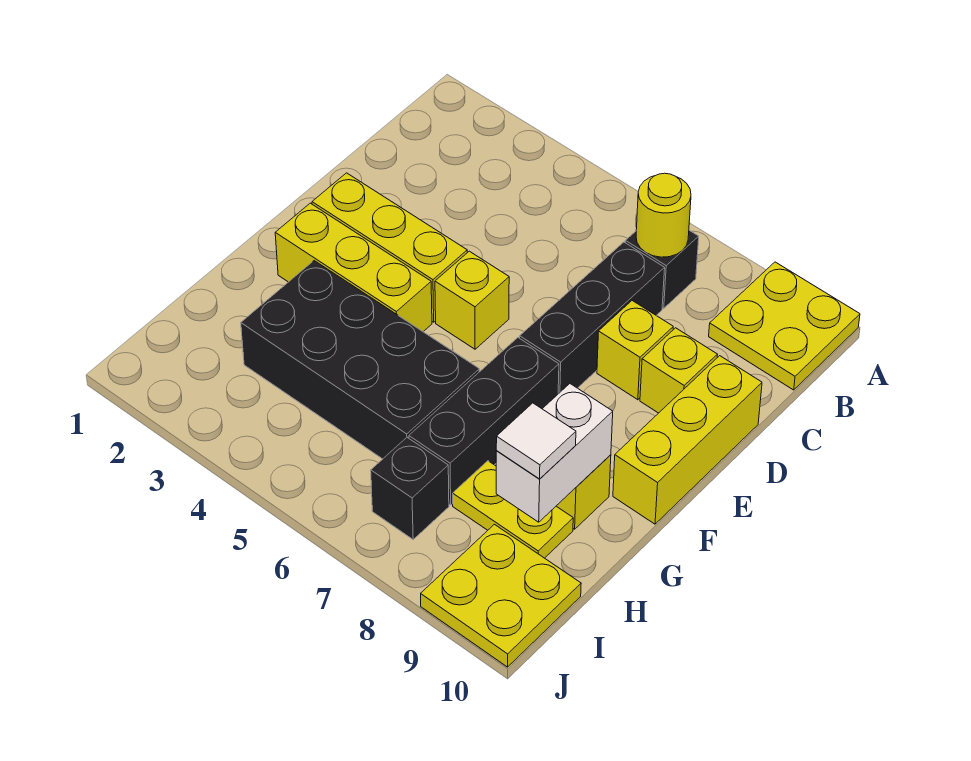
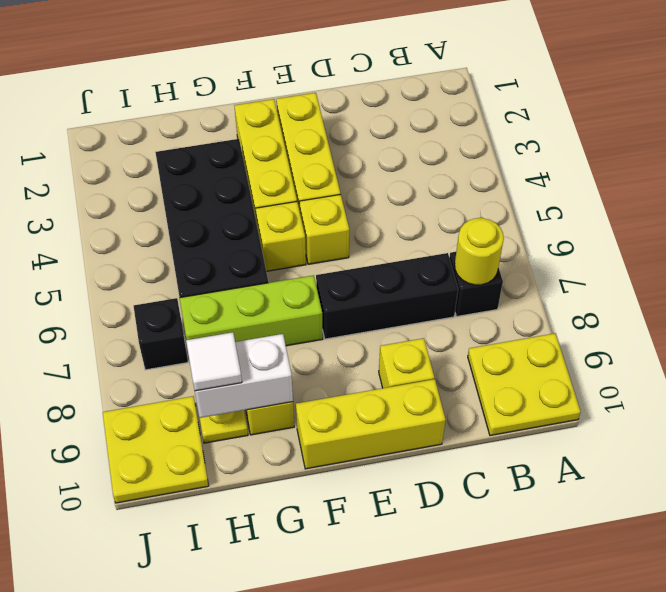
yellow 1x1 brick [597,301,673,400] -> yellow 1x1 brick moved to [256,202,306,271]
black 1x3 brick [409,338,559,505] -> lime 1x3 brick [180,275,323,346]

